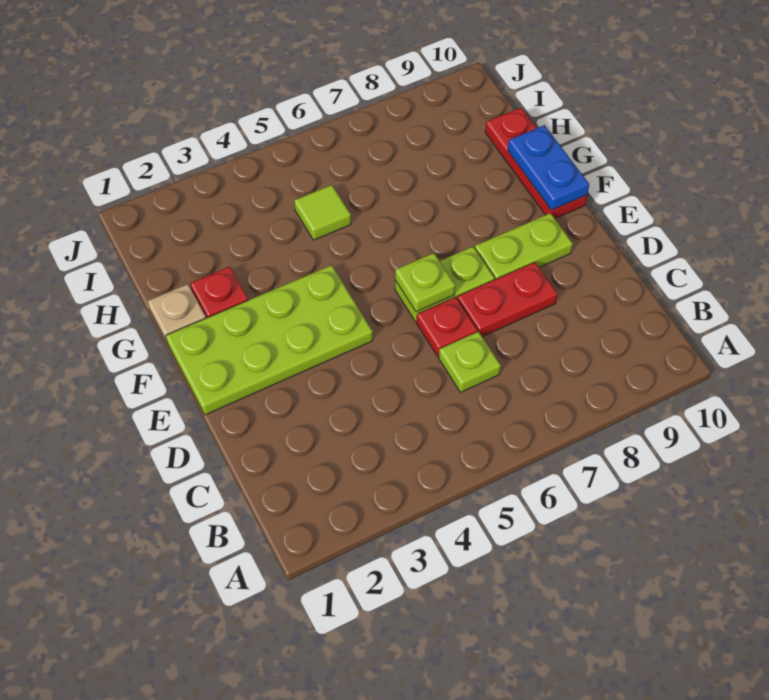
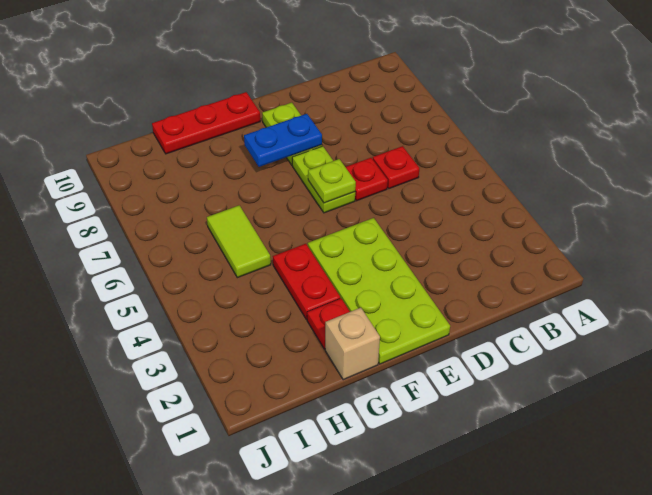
lime 1x1 plate [439,332,501,392] -> red 1x1 plate [373,146,419,189]
red 1x2 plate [457,262,557,337] -> red 1x2 plate moved to [273,244,340,320]
blue 1x2 plate [508,125,589,210] -> blue 1x2 plate moved to [244,114,322,167]
tan 1x1 plate [148,284,206,342] -> tan 1x1 brick [325,308,380,380]
lime 1x1 tile [294,185,351,240] -> lime 1x2 tile [207,205,271,278]

